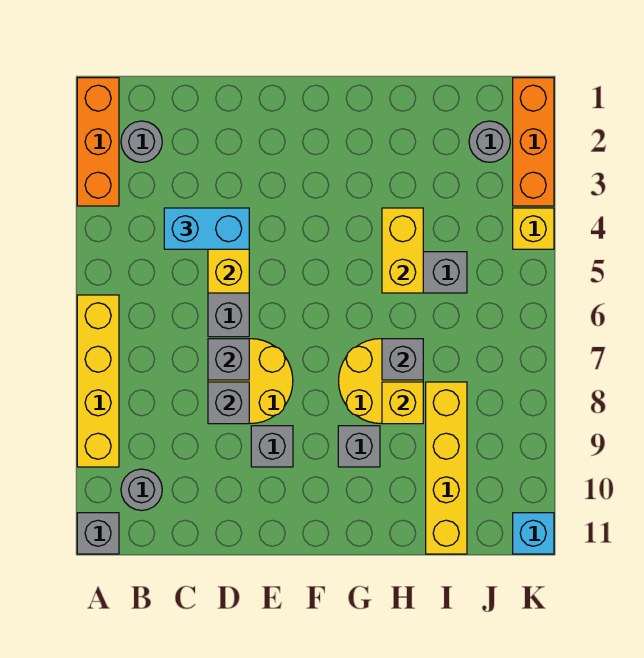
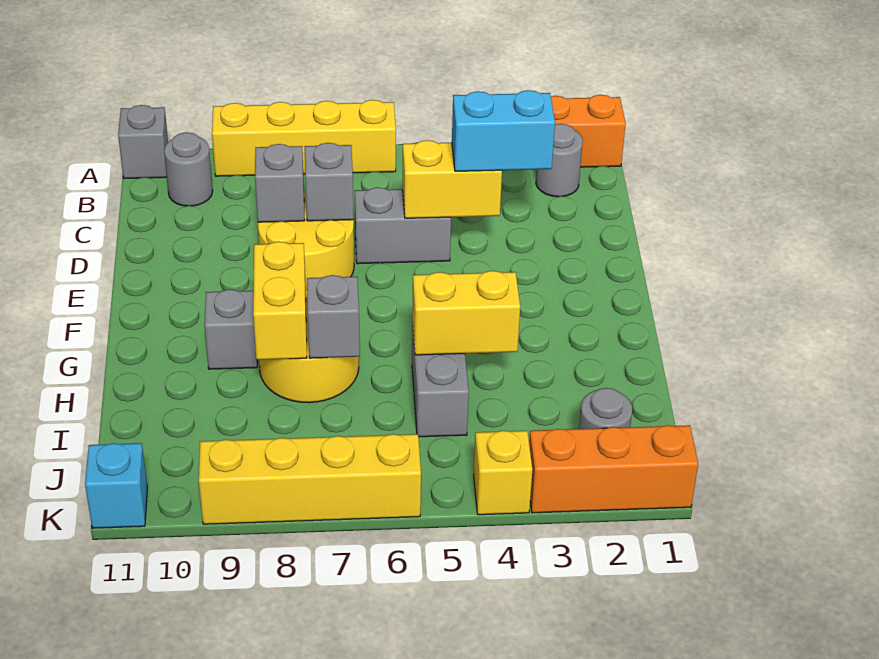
cyan 1x2 brick [164,208,249,249] -> cyan 1x2 brick turned to [452,90,555,171]
grey 1x1 brick [251,426,293,467] -> none
yellow 1x1 brick [382,382,423,424] -> yellow 1x2 brick [253,241,307,360]
yellow 1x4 brick [426,382,467,554] -> yellow 1x4 brick moved to [199,434,421,524]

